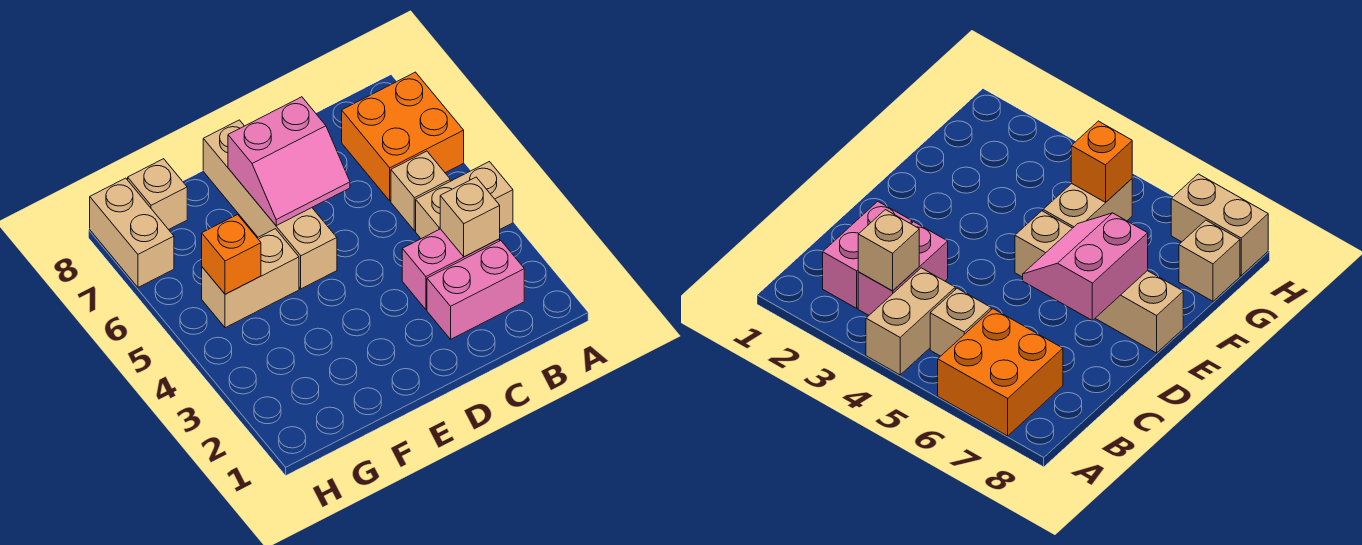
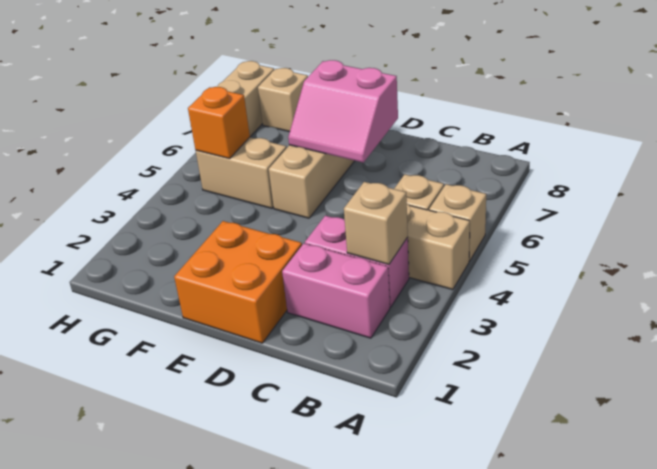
none -> tan 1x1 brick [429,184,486,261]
orange 2x2 brick [342,72,464,201] -> orange 2x2 brick moved to [174,221,302,343]

